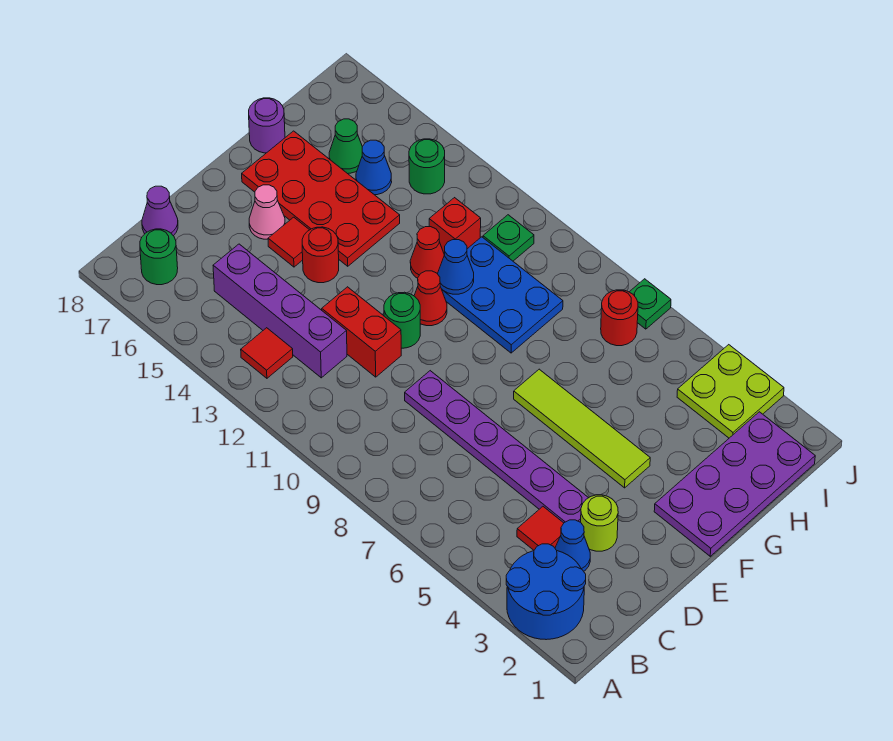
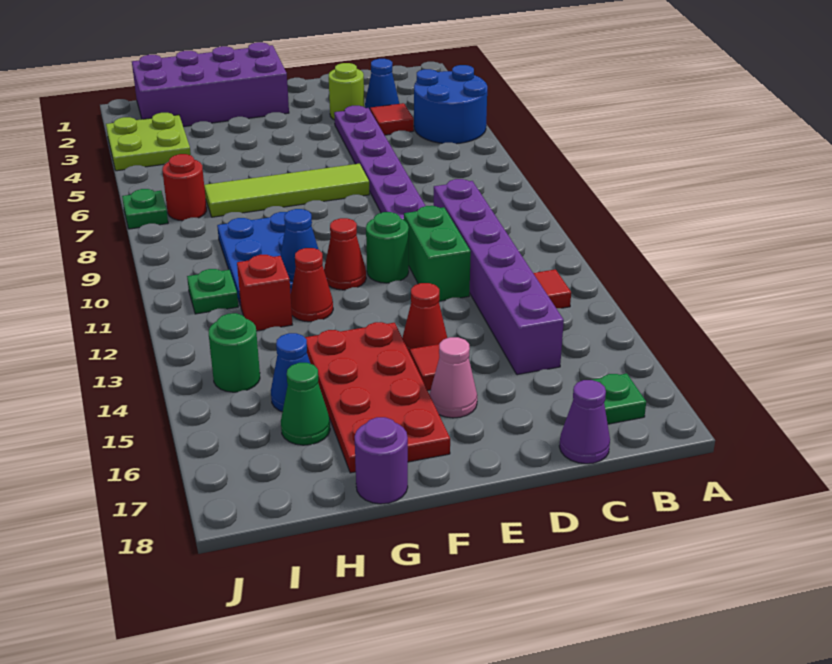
blue 2x2 round brick [506,544,586,640] -> blue 2x2 round brick moved to [414,65,487,144]
green 1x1 round brick [140,229,178,285] -> green 1x1 plate [593,374,646,424]
purple 1x4 brick [213,244,347,378] -> purple 1x6 brick [434,179,564,375]
red 1x2 brick [322,287,401,377] -> green 1x2 brick [404,206,471,301]
red 1x1 round brick [302,227,339,283] -> red 1x1 cone [402,283,447,353]
purple 2x4 plate [654,412,815,556] -> purple 2x4 brick [132,42,289,127]
lime 1x4 tile [514,369,650,488] -> lime 1x4 tile turned to [204,164,369,217]

